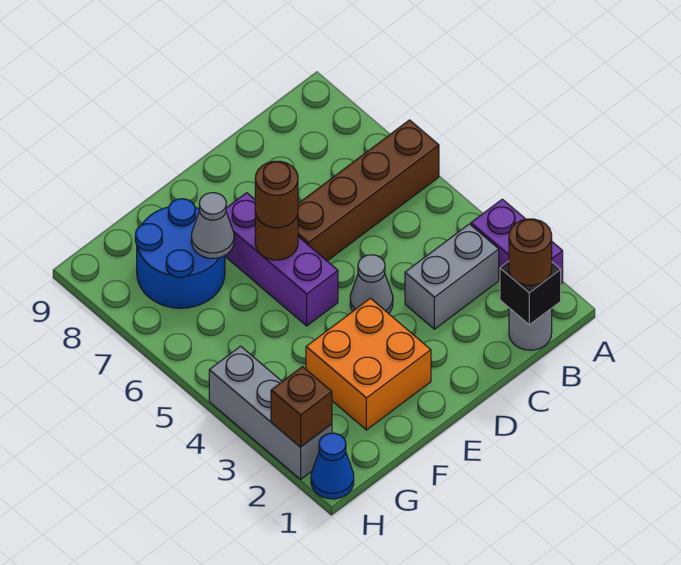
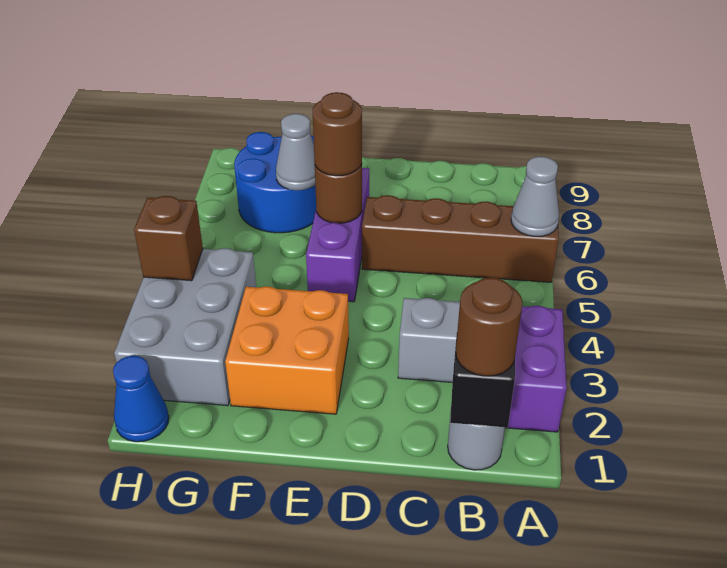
grey 1x1 cone [350,255,393,314] -> grey 1x1 cone moved to [511,156,559,236]
grey 1x3 brick [209,346,332,479] -> grey 2x3 brick [114,248,256,406]
brown 1x1 brick [271,367,332,447] -> brown 1x1 brick moved to [134,196,203,281]

